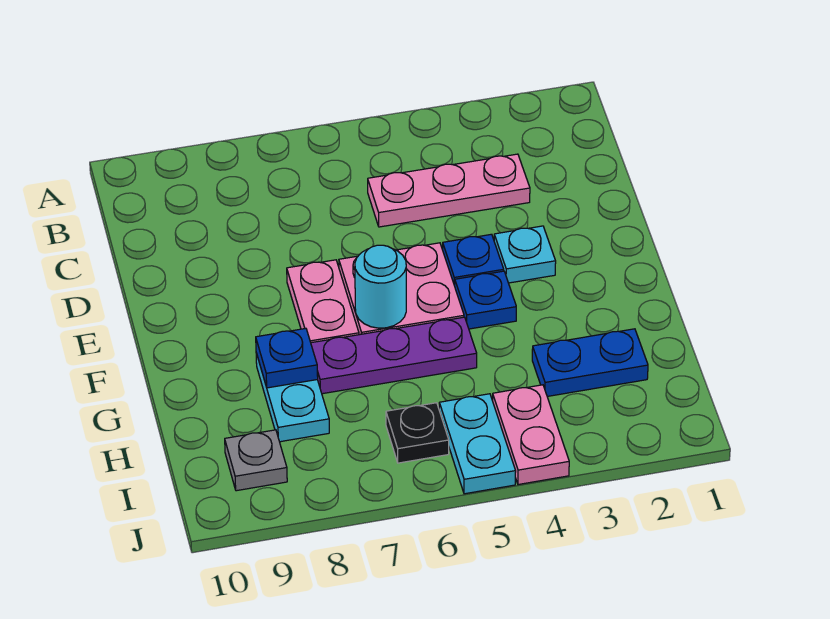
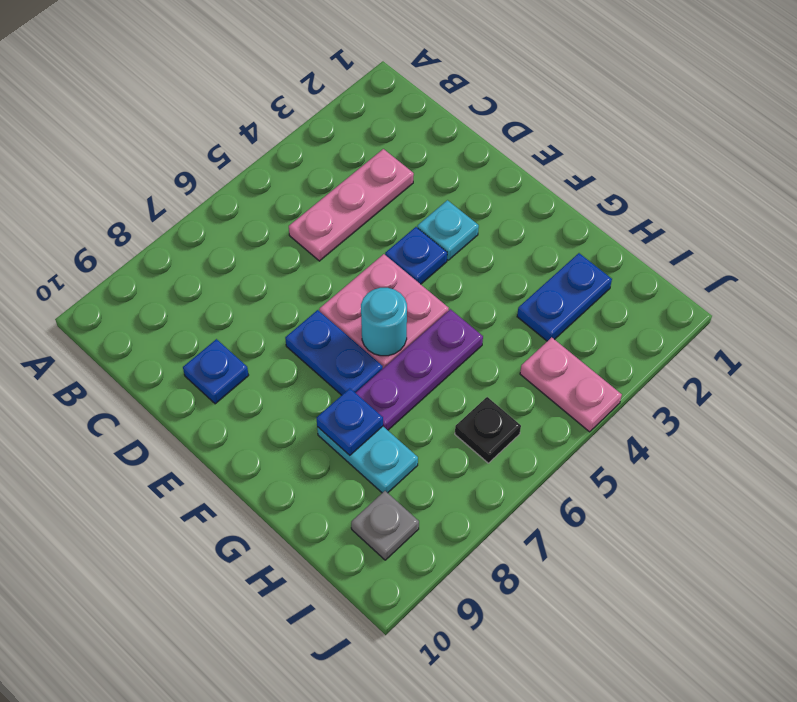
pink 1x2 plate [287,260,359,343] -> blue 1x2 plate [285,310,383,395]
blue 1x1 plate [455,271,516,329] -> blue 1x1 plate moved to [183,339,249,404]
cyan 1x2 plate [439,394,516,494] -> none

